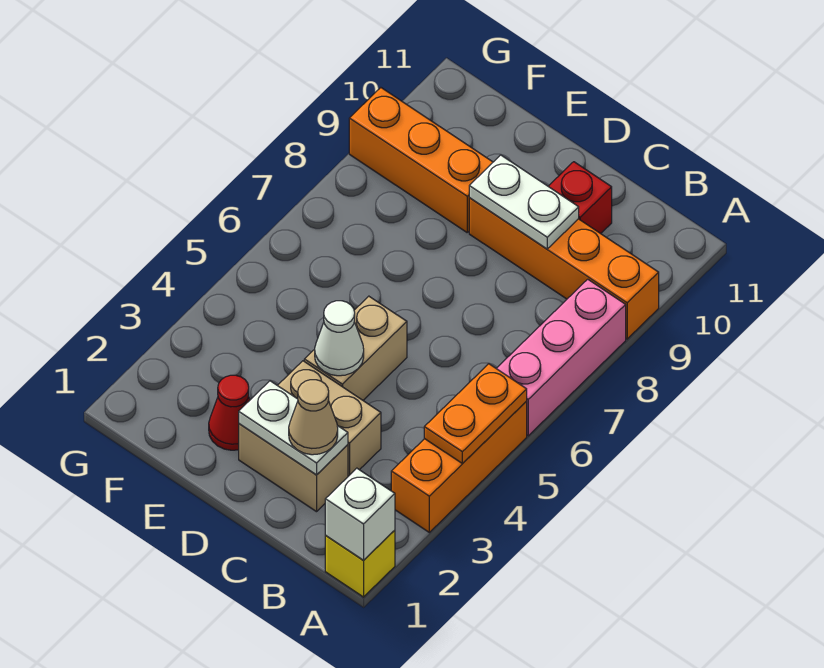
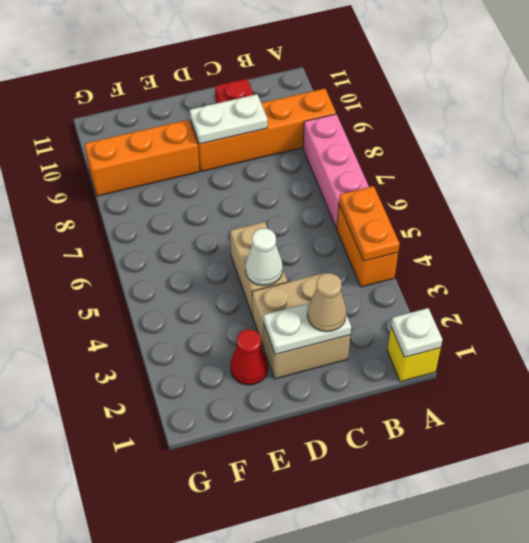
white 1x1 brick [325,468,395,560] -> white 1x1 plate [391,308,442,357]
orange 1x3 brick [391,401,527,532] -> orange 1x2 brick [337,205,398,287]

